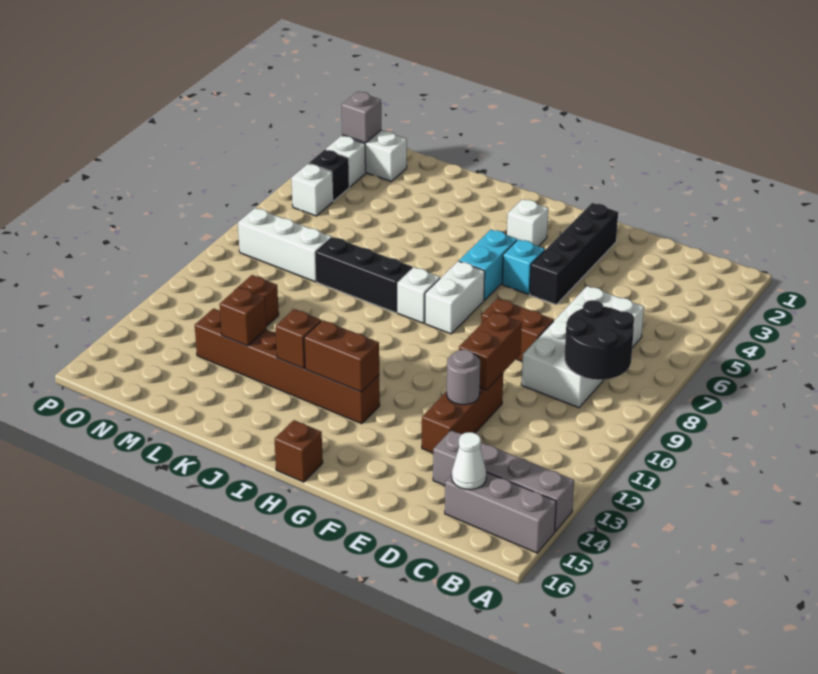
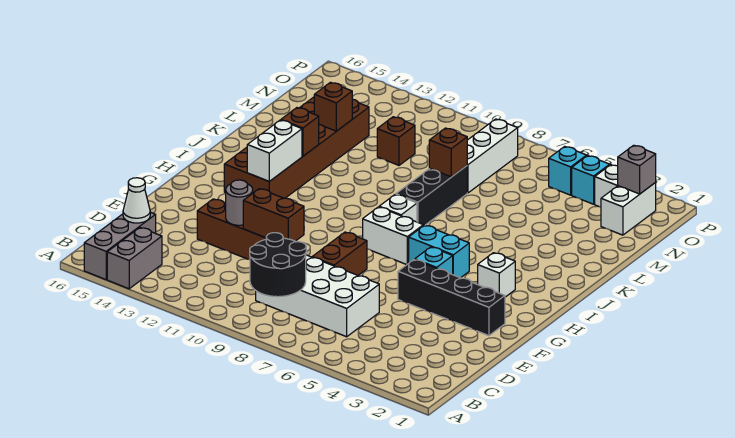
grey 1x4 brick [433,430,574,531] -> grey 1x2 brick [107,228,162,289]
brown 1x6 brick [195,309,380,424] -> brown 2x6 brick [224,97,369,198]
brown 1x2 brick [304,320,379,392] -> white 1x2 brick [247,120,302,181]
brown 1x1 brick [275,420,323,482] -> brown 1x1 brick moved to [429,128,467,177]
black 1x1 brick [308,150,349,201] -> cyan 1x1 brick [572,156,610,204]
white 1x1 brick [291,164,333,216] -> cyan 1x1 brick [549,146,587,195]

